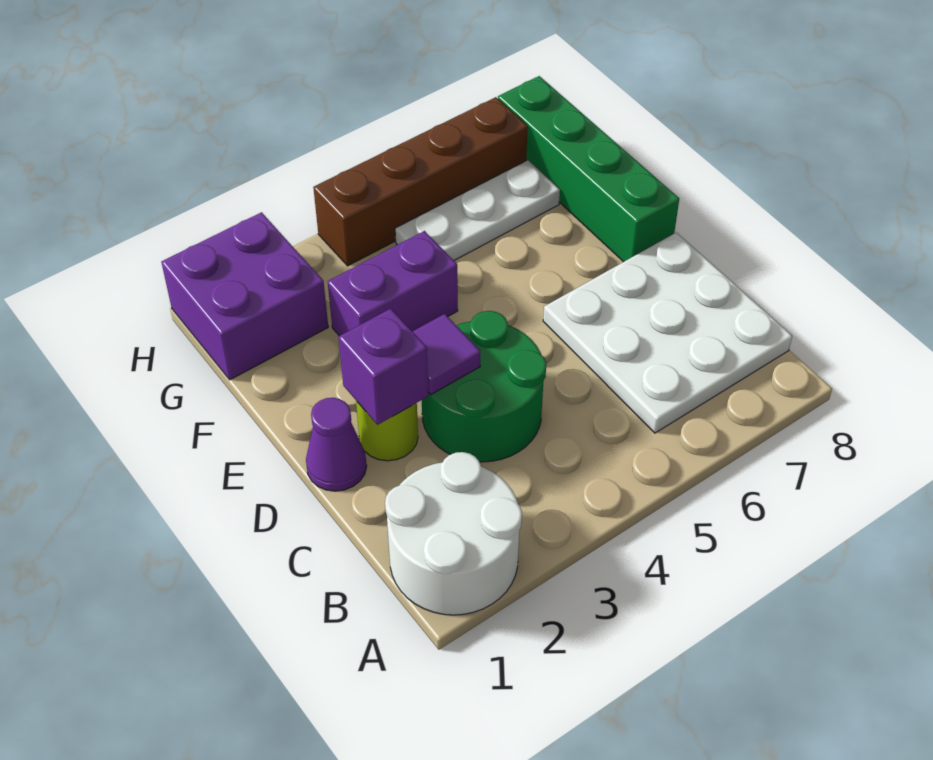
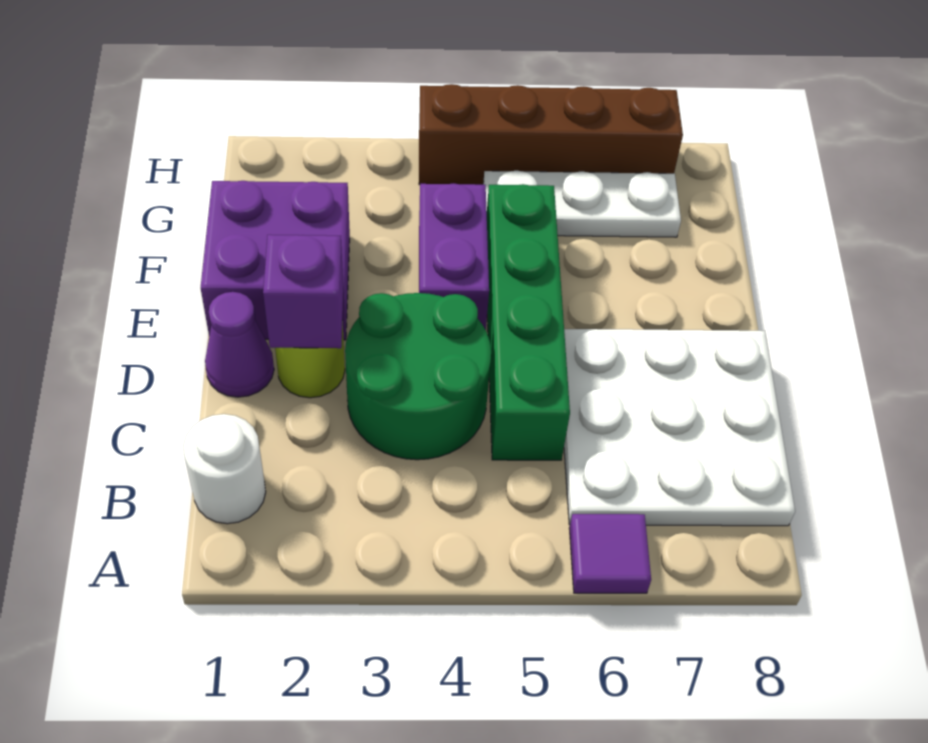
white 2x2 round brick [385,452,522,615] -> white 1x1 round brick [183,414,266,524]
purple 1x1 tile [412,314,480,394] -> purple 1x1 tile moved to [569,514,651,593]
green 1x4 brick [498,76,679,262] -> green 1x4 brick moved to [487,184,570,460]
purple 1x2 brick [328,231,458,336] -> purple 1x2 brick turned to [419,183,489,330]
purple 2x2 brick [161,212,328,380] -> purple 2x2 brick moved to [201,181,350,340]

